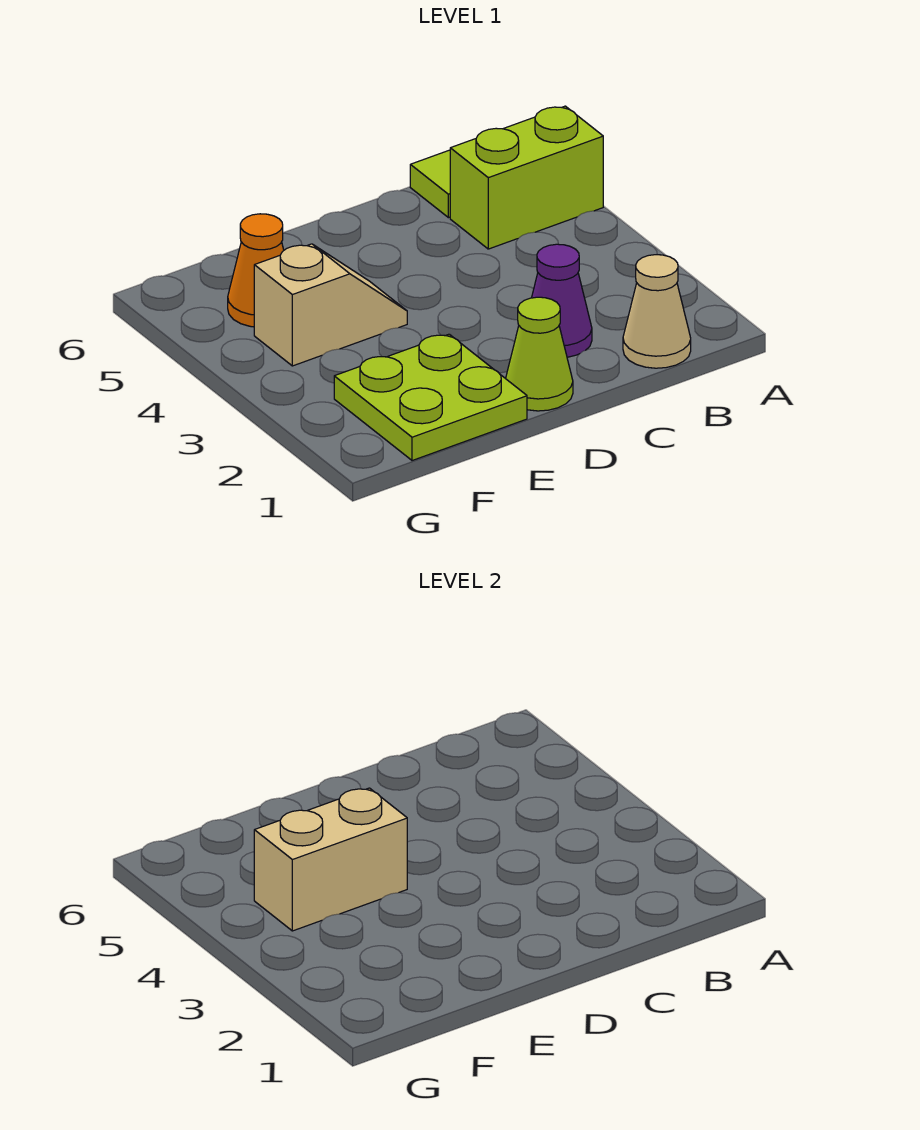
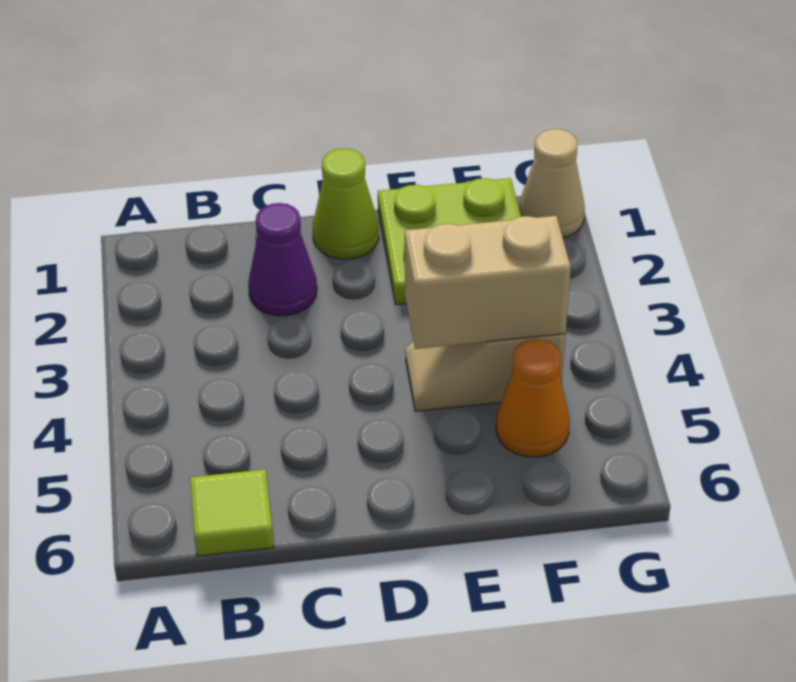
lime 1x2 brick [450,106,603,249] -> none
tan 1x1 cone [623,255,691,368] -> tan 1x1 cone moved to [519,129,585,238]

